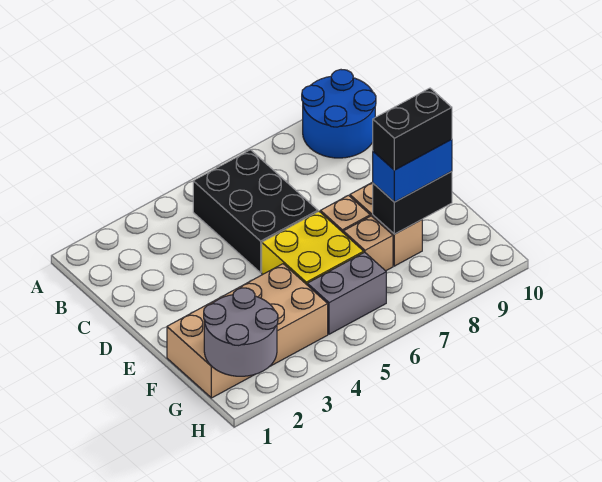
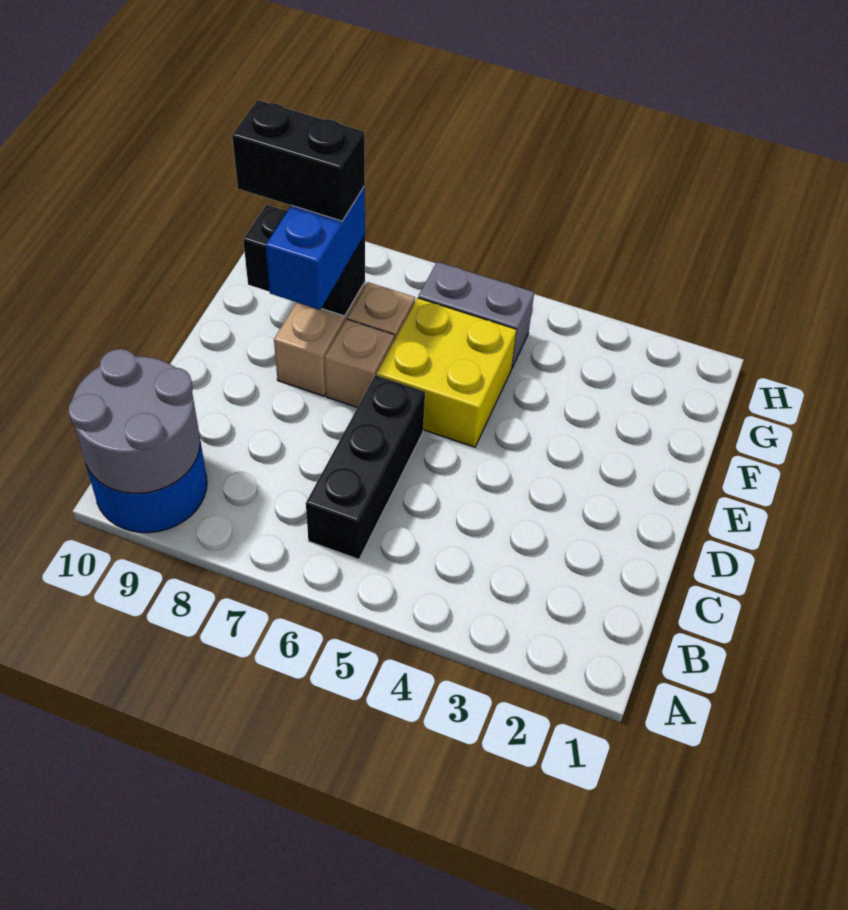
black 2x3 brick [193,150,318,273] -> black 1x3 brick [306,375,425,559]
tan 2x4 brick [167,264,328,398] -> none
blue 1x2 brick [373,139,452,202] -> blue 1x2 brick turned to [266,186,365,310]
grey 2x2 round brick [204,288,278,376] -> grey 2x2 round brick moved to [68,349,200,493]

